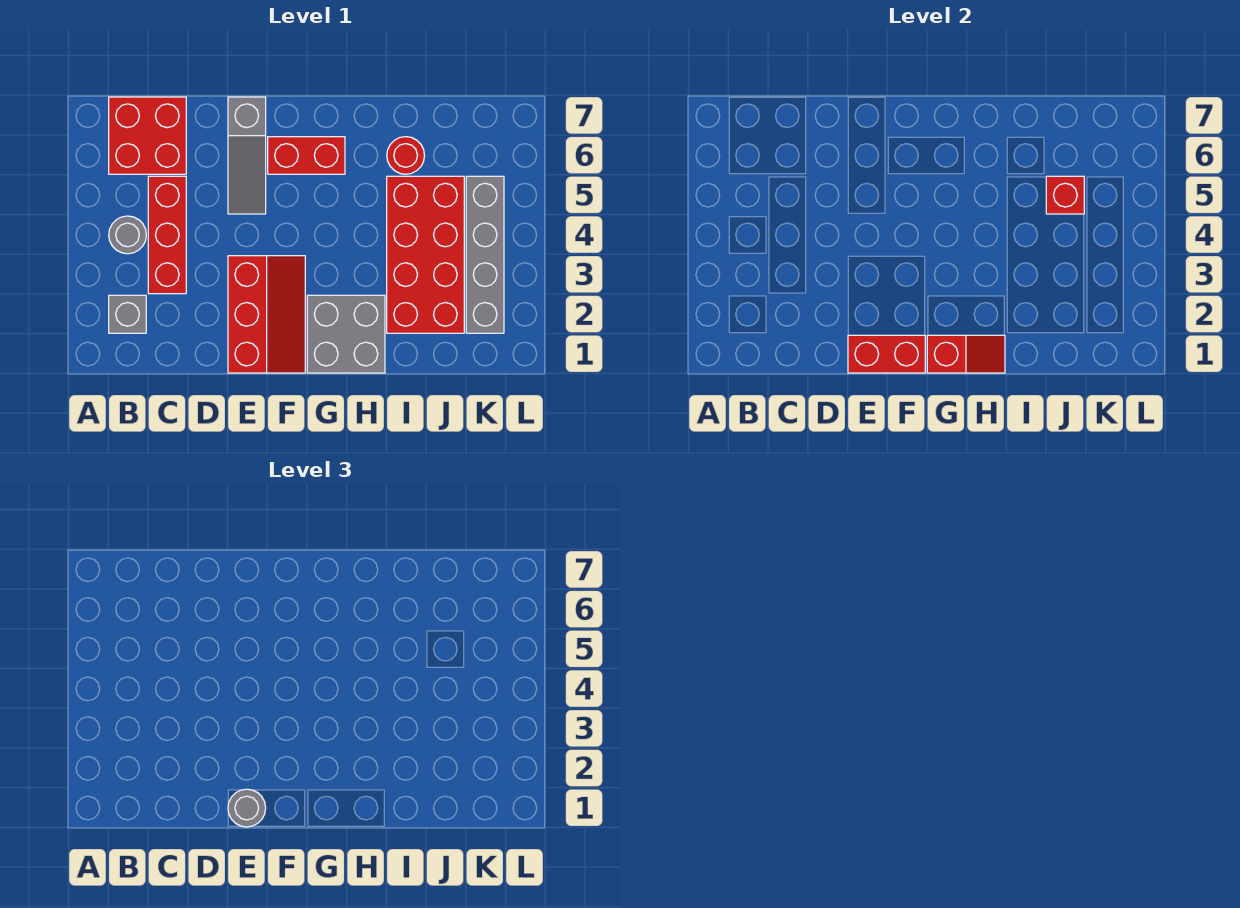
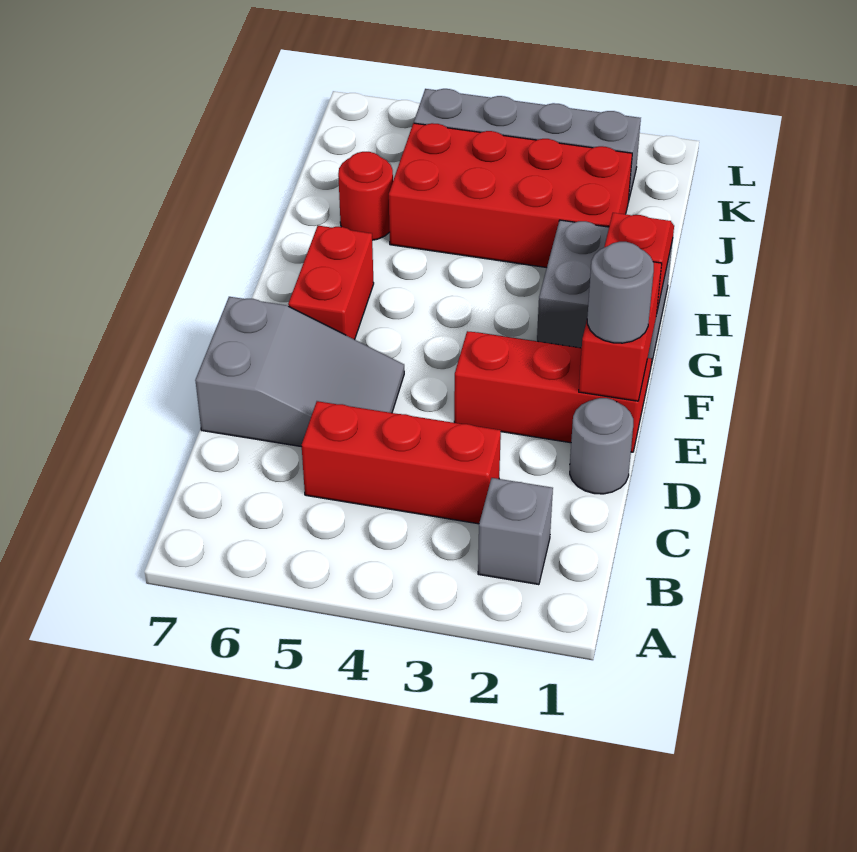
grey 1x1 round brick [109,216,146,254] -> grey 1x1 round brick moved to [570,398,633,494]
red 2x2 brick [109,97,186,174] -> none
grey 1x3 slope [228,97,266,214] -> grey 2x3 slope [195,297,404,447]
red 1x1 brick [1046,176,1084,214] -> none

